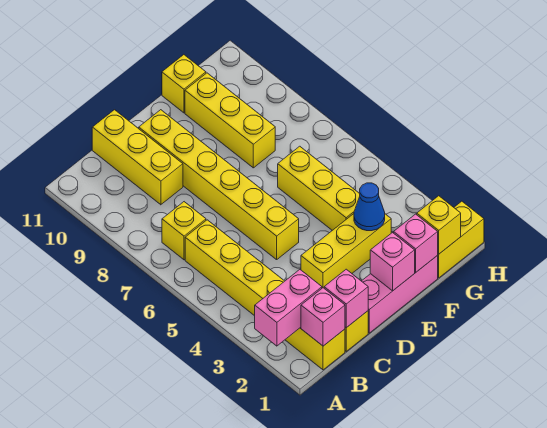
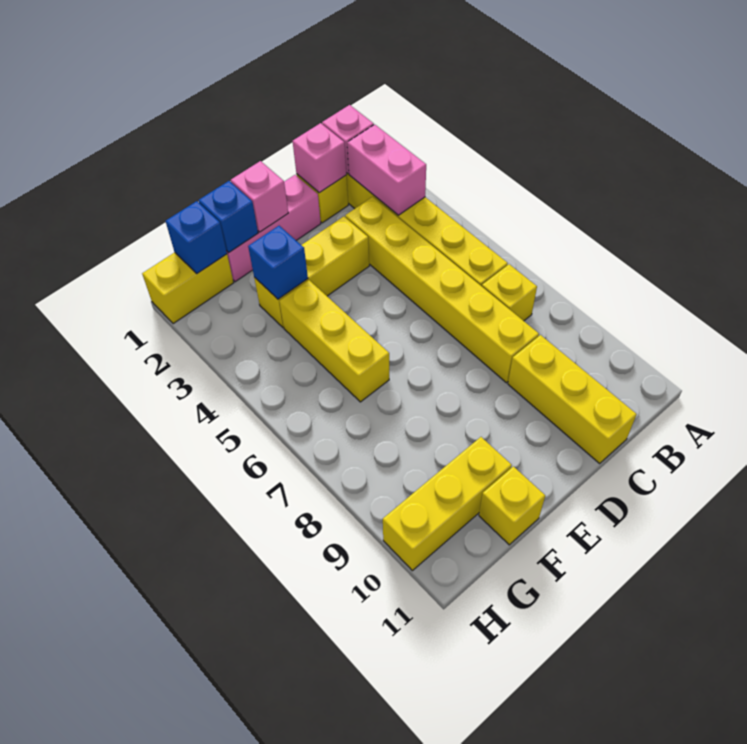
pink 1x2 brick [255,270,322,346] -> pink 1x2 brick turned to [347,125,426,215]
yellow 1x6 brick [139,110,299,260] -> yellow 1x6 brick moved to [345,197,539,383]
pink 1x1 brick [394,214,438,273] -> blue 1x1 brick [199,181,258,253]
blue 1x1 cone [354,183,385,231] -> blue 1x1 brick [248,226,308,299]
yellow 1x3 brick [185,73,275,168] -> yellow 1x3 brick turned to [383,437,512,571]
yellow 1x1 brick [417,196,461,254] -> blue 1x1 brick [166,201,227,273]

